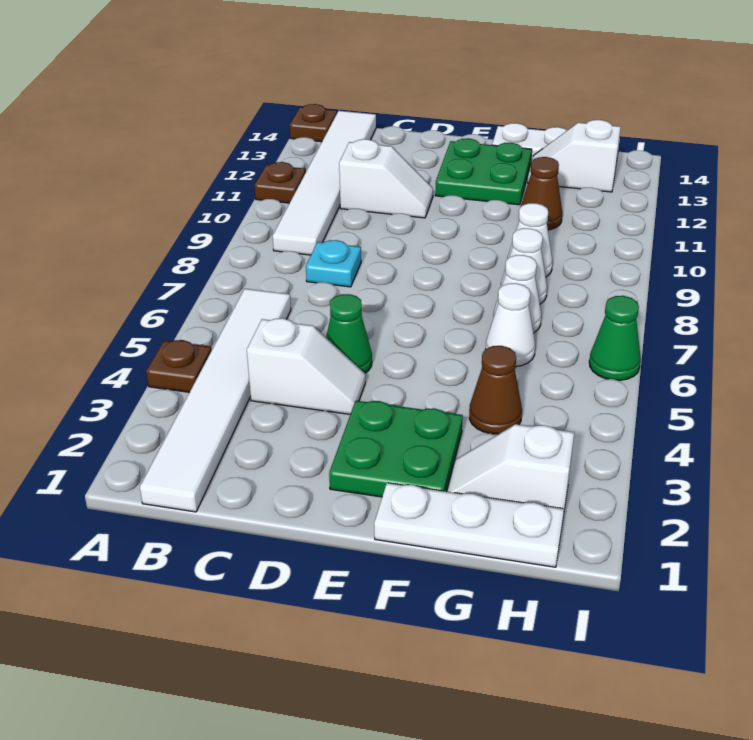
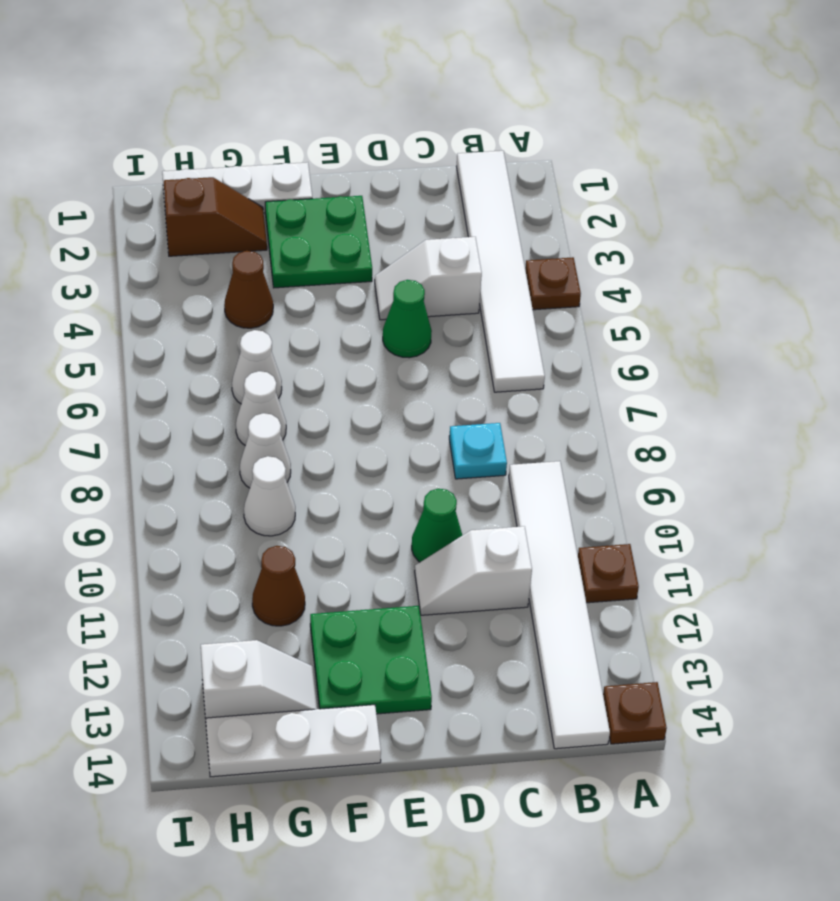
white 1x2 slope [447,424,574,516] -> brown 1x2 slope [164,177,267,256]
green 1x1 cone [589,296,641,380] -> green 1x1 cone moved to [412,488,462,562]

